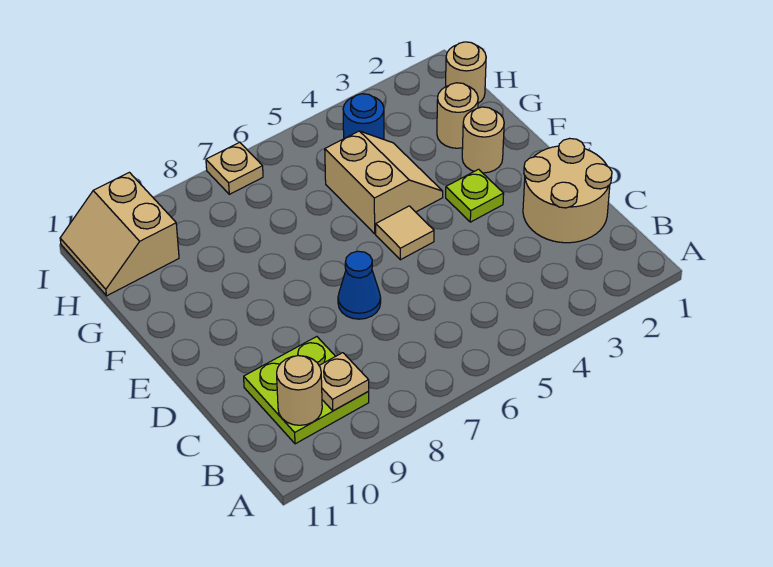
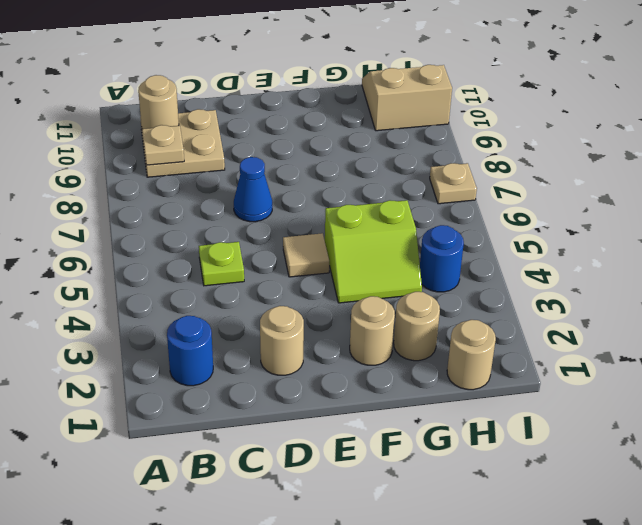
none -> blue 1x1 round brick [167,316,213,386]
lime 2x2 plate [244,337,369,444] -> tan 2x2 plate [140,109,225,177]
tan 2x2 round brick [523,138,612,243] -> tan 1x1 round brick [260,306,304,375]
lime 1x1 plate [446,169,504,222] -> lime 1x1 plate moved to [199,242,244,286]
tan 2x2 slope [325,131,443,234] -> lime 2x2 slope [325,200,422,303]

